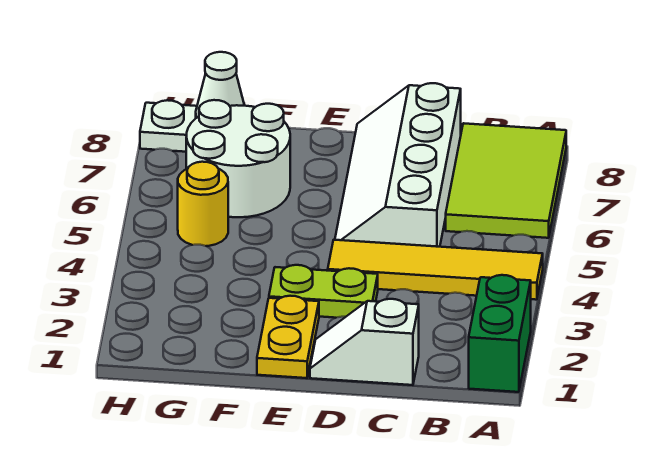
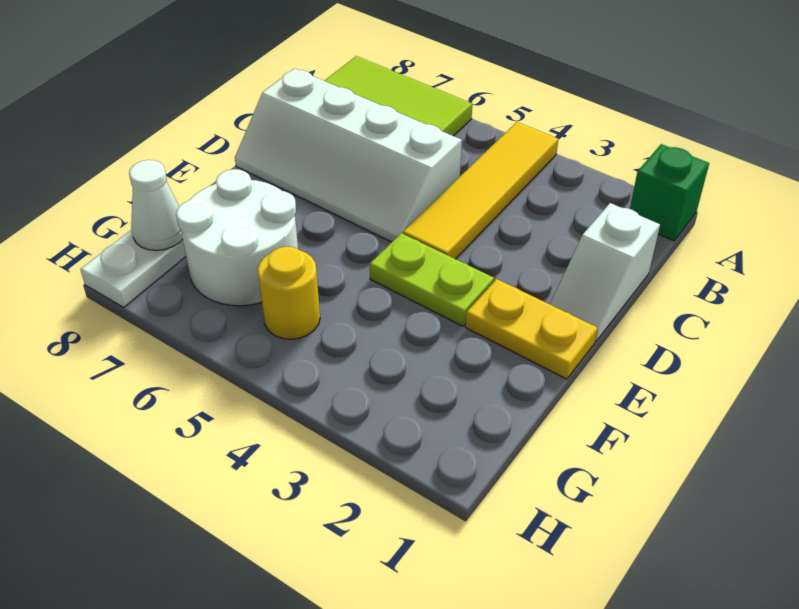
green 1x2 brick [469,275,531,392] -> green 1x1 brick [630,144,709,241]
lime 1x2 plate [269,265,378,318] -> lime 1x2 plate turned to [370,233,494,326]

